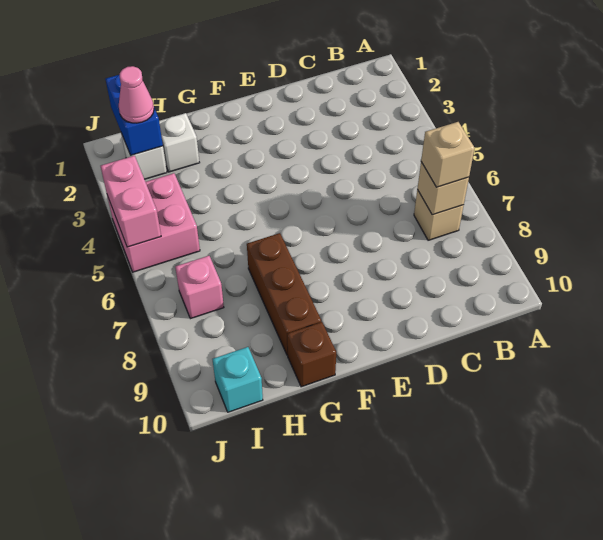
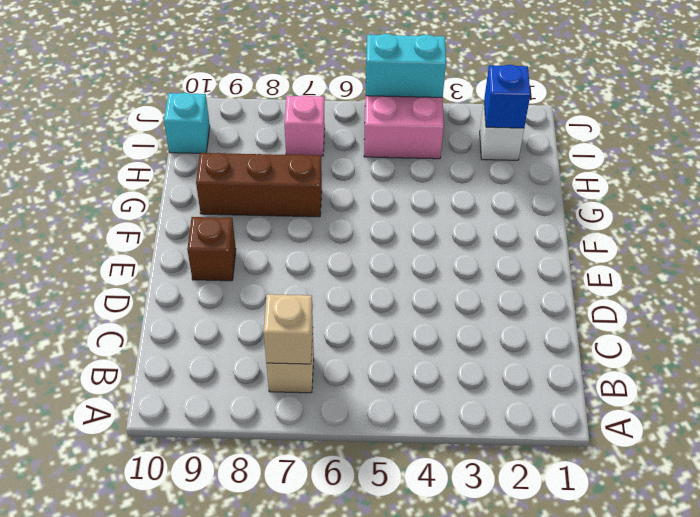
tan 1x1 brick [421,122,475,187] -> none
brown 1x1 brick [287,322,336,387] -> brown 1x1 brick moved to [187,217,236,281]
white 1x1 brick [159,113,200,172] -> none
blue 1x2 brick [106,74,163,155] -> blue 1x1 brick [484,65,530,128]
pink 1x1 cone [119,66,154,123] -> none
pink 1x2 brick [101,156,161,247] -> cyan 1x2 brick [366,34,446,97]

